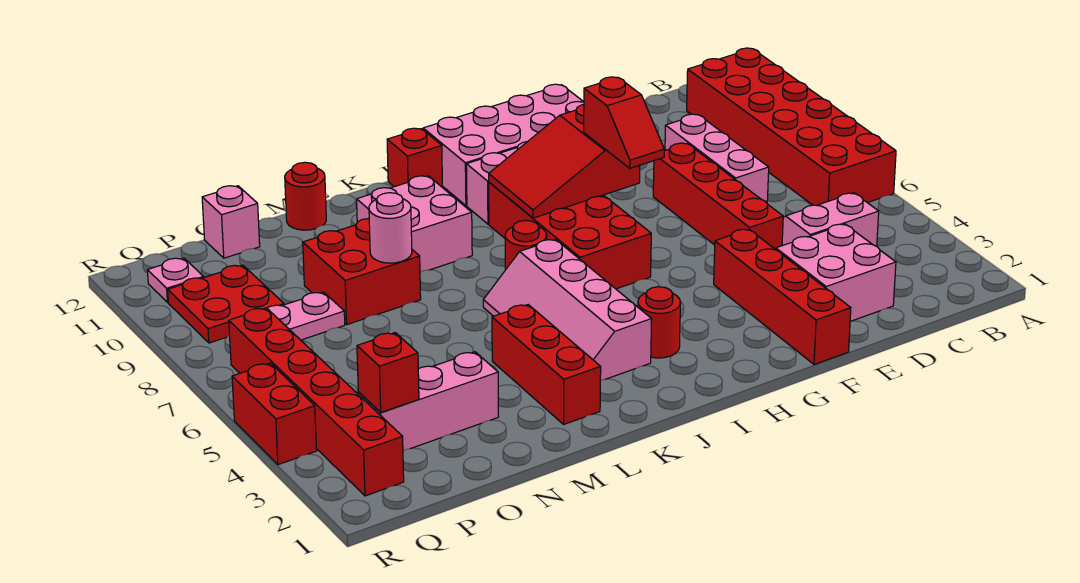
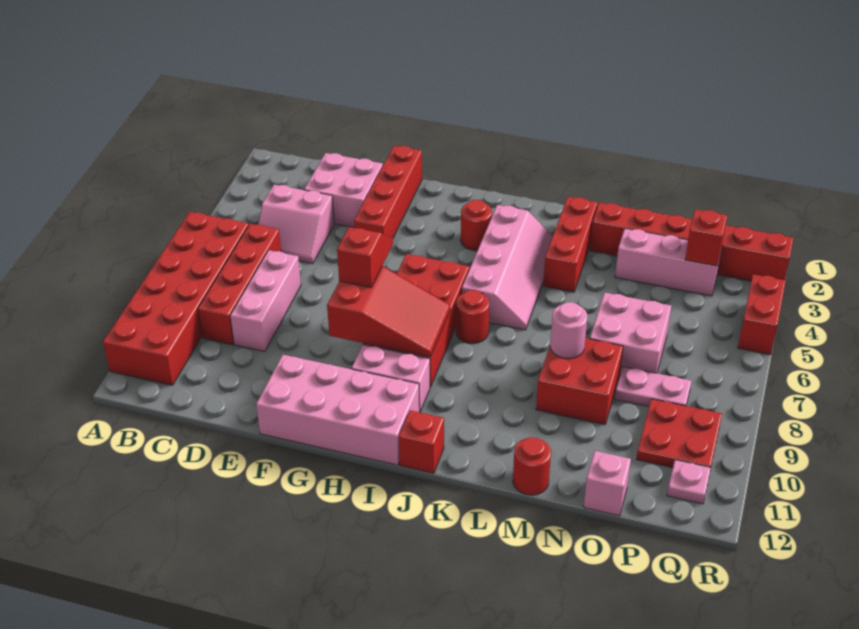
red 1x4 brick [653,143,783,250] -> red 1x4 brick moved to [198,224,281,345]
pink 2x2 brick [357,176,472,272] -> pink 2x2 brick moved to [590,293,671,373]
red 1x6 brick [229,308,404,496] -> red 1x6 brick turned to [590,203,793,281]

